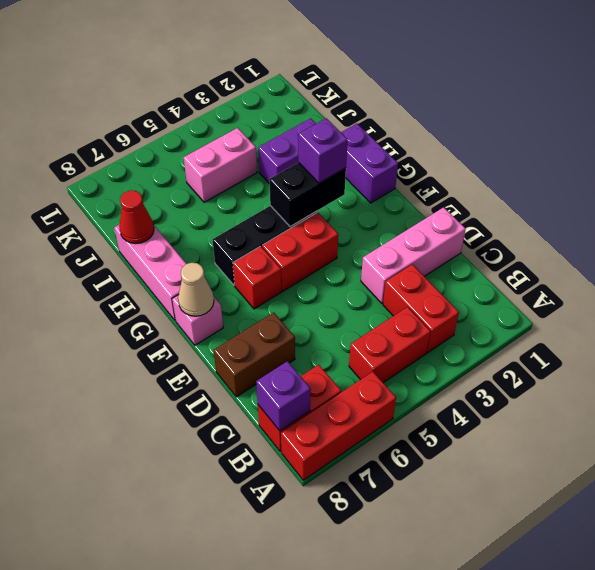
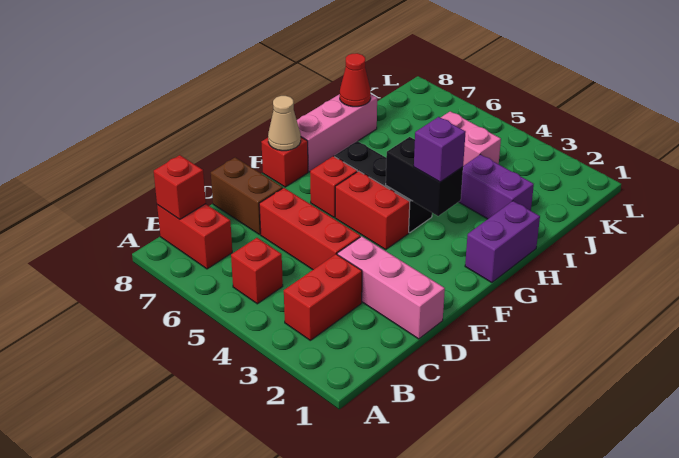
red 1x3 brick [281,372,396,480] -> red 1x3 brick moved to [259,188,360,270]
red 1x2 brick [349,307,431,383] -> red 1x1 brick [231,238,283,304]
purple 1x1 brick [256,361,311,431] -> red 1x1 brick [154,155,206,219]
pink 1x1 brick [172,295,223,345] -> red 1x1 brick [261,137,308,187]

